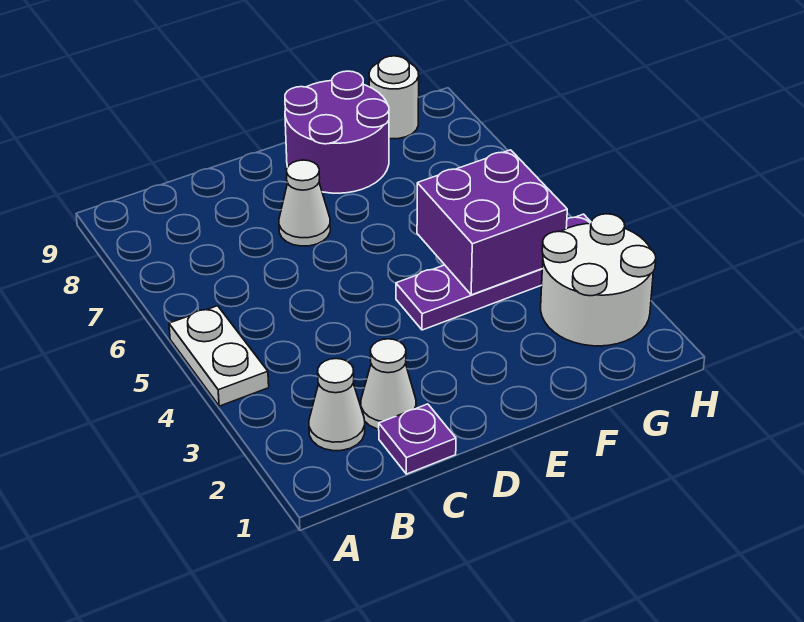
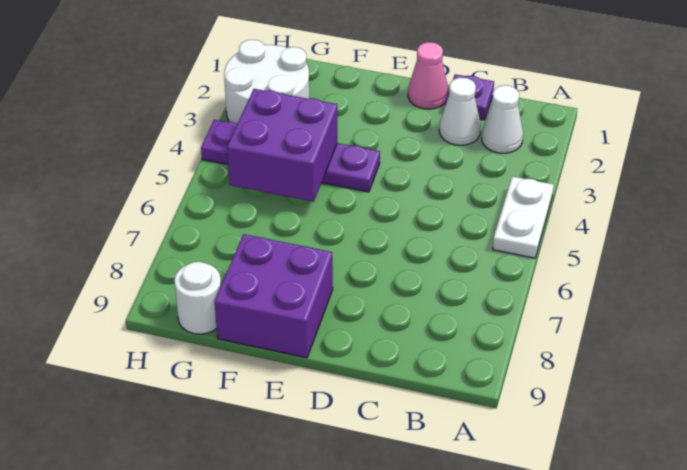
none -> pink 1x1 cone [408,42,448,109]
white 1x1 cone [279,160,330,246] -> none
purple 2x2 round brick [285,71,389,193] -> purple 2x2 brick [215,234,333,358]

